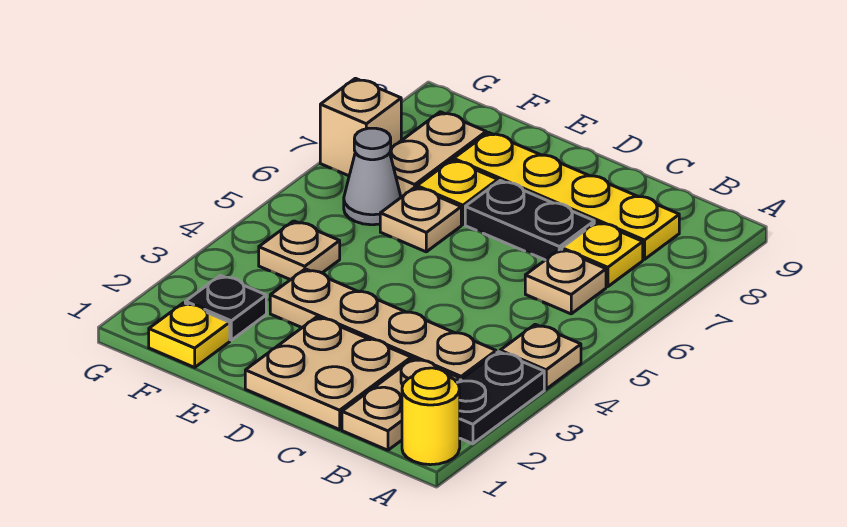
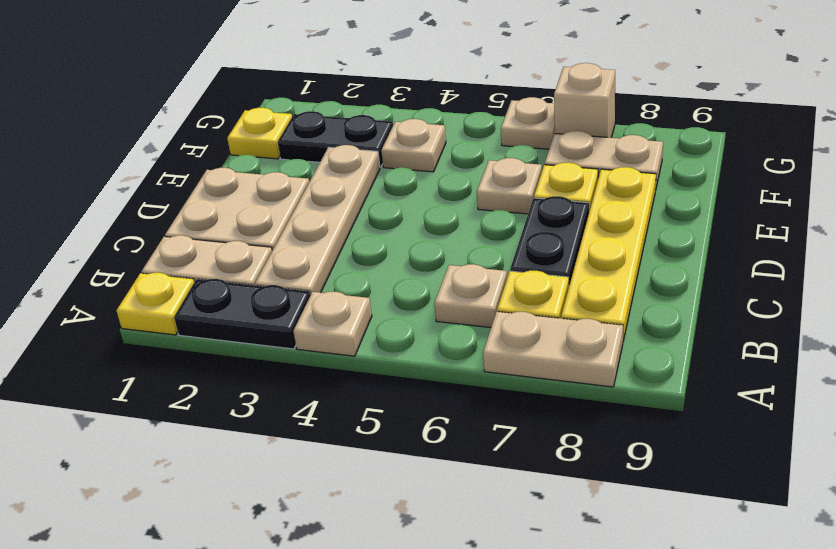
yellow 1x1 round brick [402,368,460,465] -> yellow 1x1 plate [116,273,194,335]
none -> tan 1x2 plate [483,312,623,387]
black 1x1 plate [185,275,266,340] -> black 1x2 plate [278,111,393,167]
grey 1x1 cone [344,128,401,225] -> none
none -> tan 1x1 plate [501,97,555,149]

